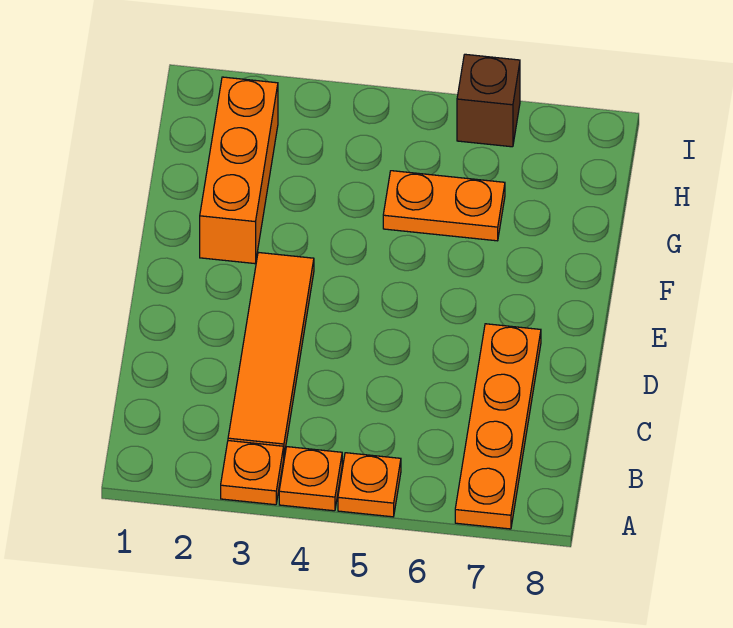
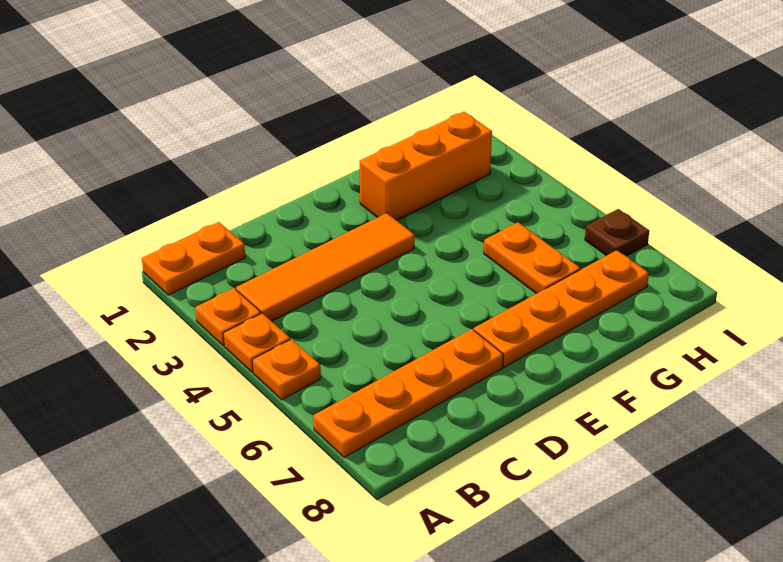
none -> orange 1x2 plate [142,222,245,295]
none -> orange 1x4 plate [474,250,649,367]
brown 1x1 brick [457,54,520,147] -> brown 1x1 plate [585,209,649,256]

